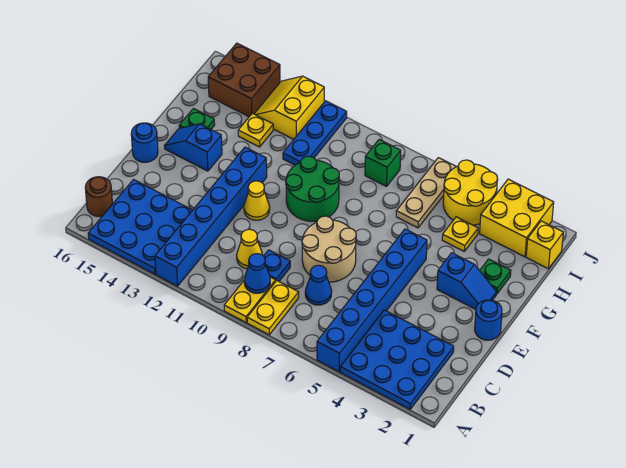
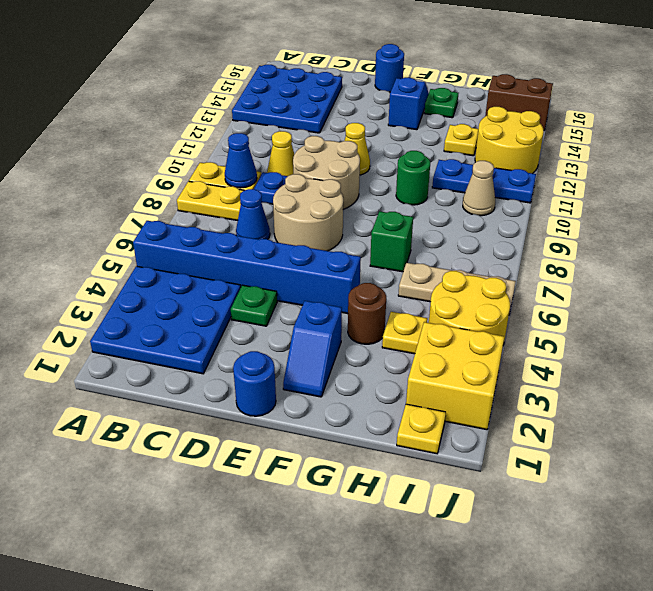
blue 1x6 brick [155,147,267,286] -> none
brown 1x1 round brick [85,177,112,216] -> brown 1x1 round brick moved to [348,283,386,344]
none -> tan 2x2 round brick [293,136,360,209]
green 2x2 round brick [286,156,339,221] -> green 1x1 round brick [396,151,430,205]
green 1x1 plate [480,259,511,294] -> green 1x1 plate moved to [231,285,277,326]
yellow 1x1 brick [526,221,563,269] -> yellow 1x1 plate [397,404,446,454]
green 1x1 brick [365,139,401,186] -> green 1x1 brick moved to [370,211,413,272]
none -> tan 1x1 cone [463,161,495,216]
yellow 2x2 slope [254,76,324,139] -> yellow 2x2 round brick [475,107,544,174]
brown 2x2 brick [208,43,280,117] -> brown 1x2 brick [485,74,553,130]

